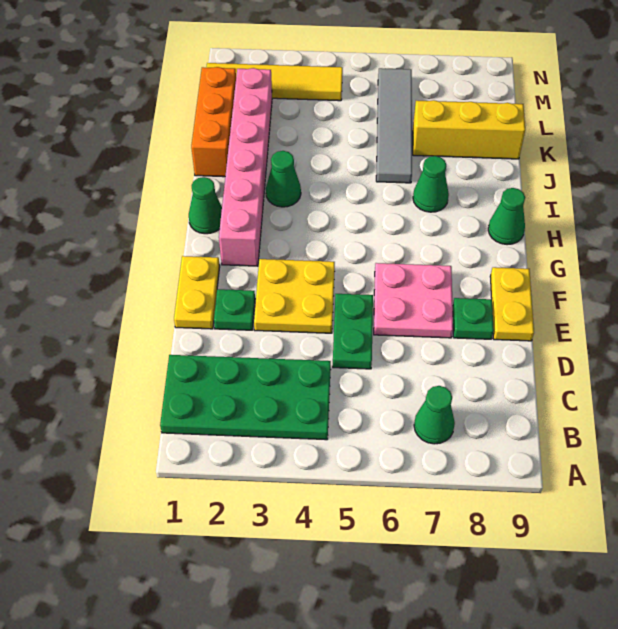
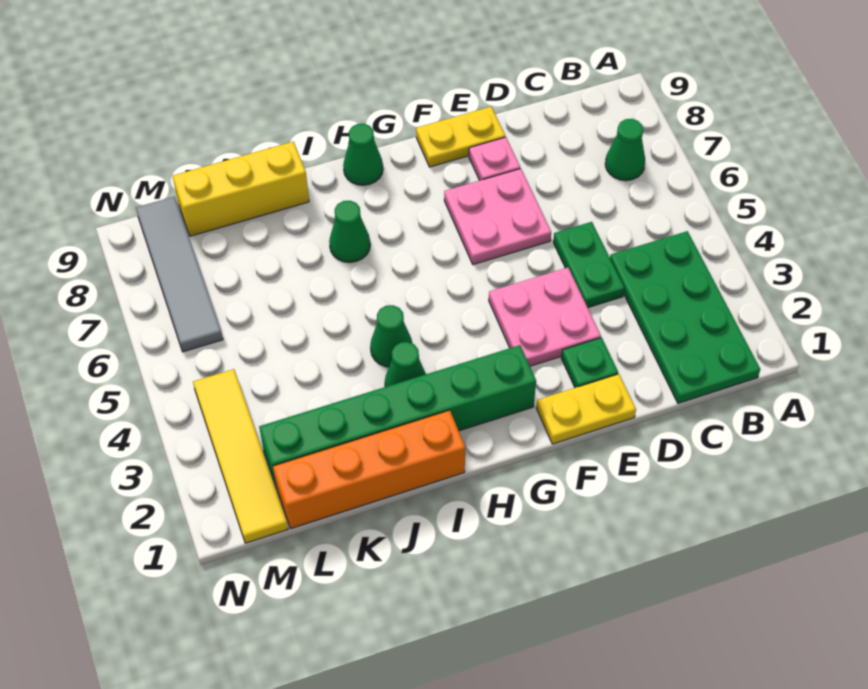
green 1x2 plate [333,294,373,369] -> green 1x2 plate turned to [553,222,624,308]
yellow 2x2 plate [254,259,335,333] -> pink 2x2 plate [489,268,601,366]
green 1x1 plate [453,298,494,339] -> pink 1x1 plate [469,137,520,180]
pink 1x6 brick [219,68,272,266] -> green 1x6 brick [259,345,536,488]
green 1x1 cone [189,177,222,234] -> green 1x1 cone moved to [370,305,412,367]
orange 1x3 brick [191,67,236,177] -> orange 1x4 brick [273,410,465,529]
grey 1x4 tile [376,68,412,183] -> grey 1x4 tile turned to [136,196,223,352]
yellow 1x3 brick [413,100,525,159] -> yellow 1x3 brick turned to [173,142,309,236]

